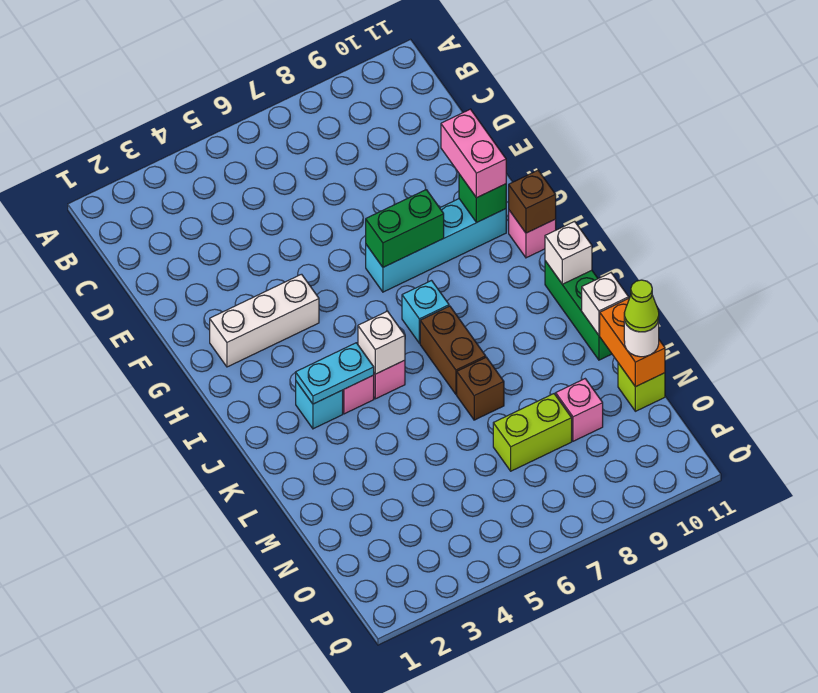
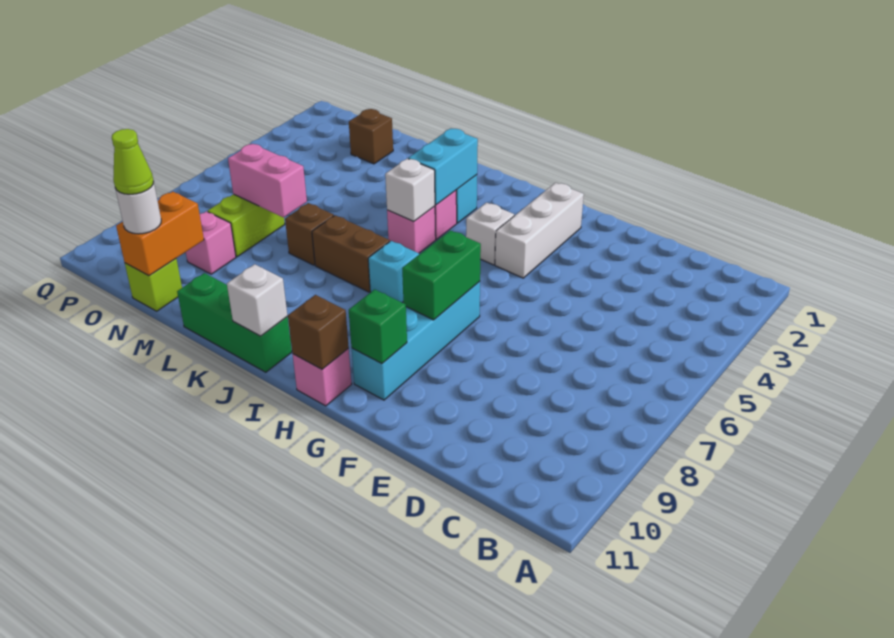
pink 1x2 brick [441,109,506,198] -> pink 1x2 brick moved to [228,144,307,217]
cyan 1x2 plate [296,343,374,404] -> cyan 1x2 brick [408,129,478,205]
white 1x1 brick [582,273,629,335] -> white 1x1 brick moved to [466,203,514,265]
orange 1x2 brick [599,299,665,387] -> orange 1x2 brick turned to [116,192,204,276]
none -> brown 1x1 brick [349,109,393,164]

